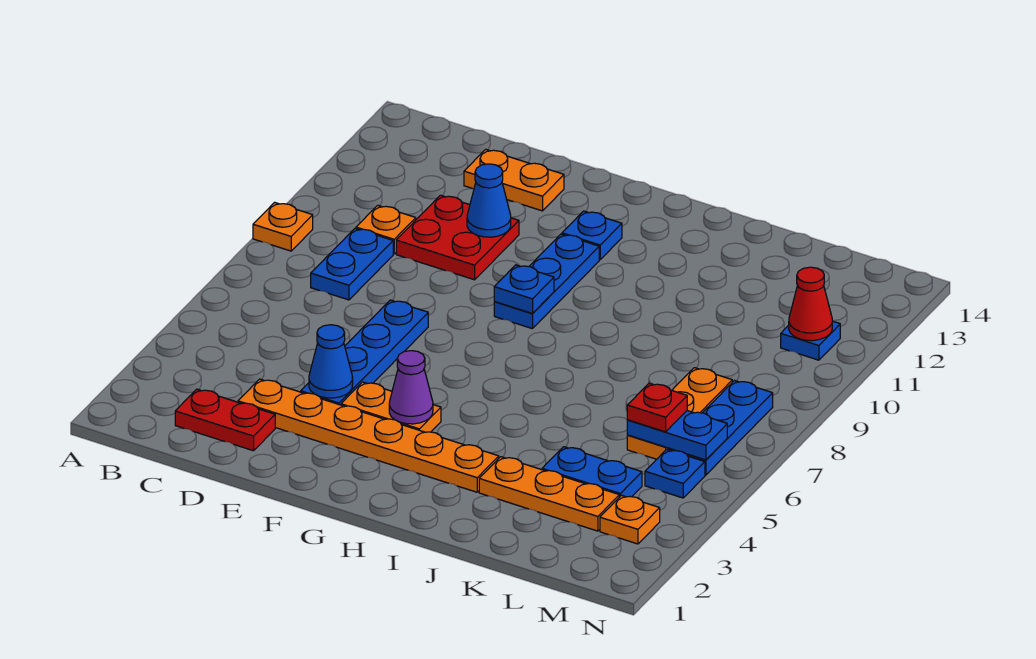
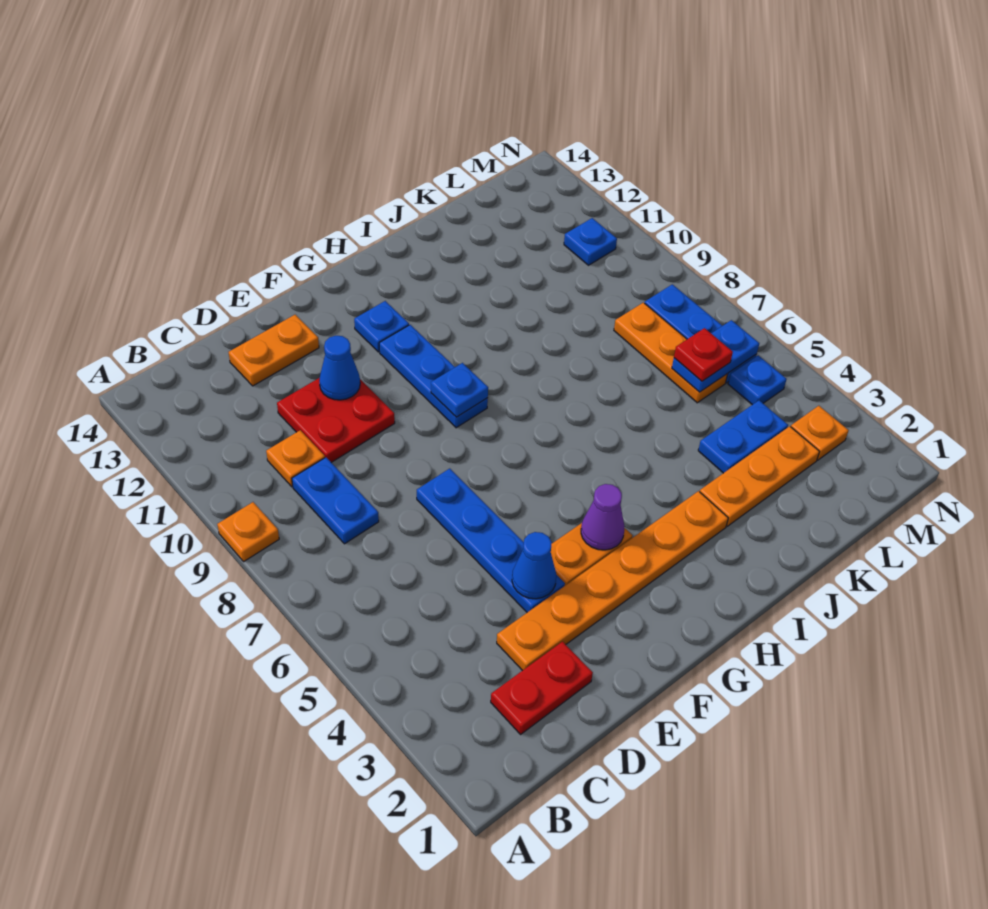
red 1x1 cone [789,267,832,341] -> none

